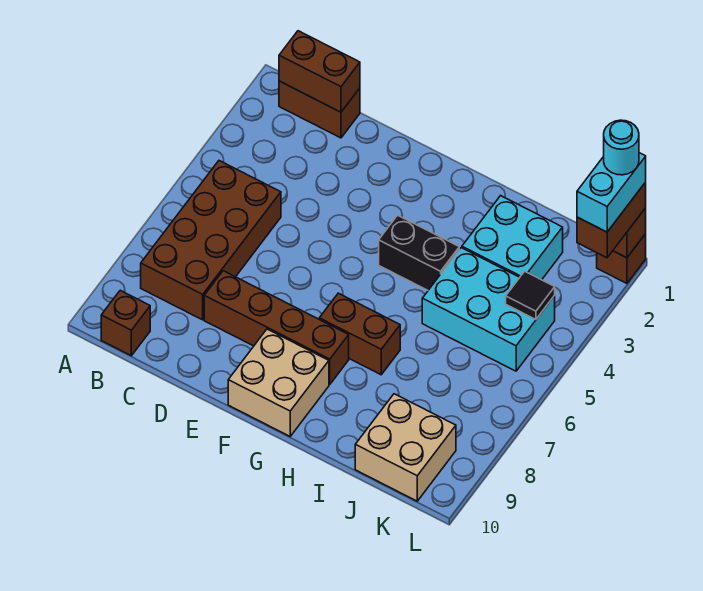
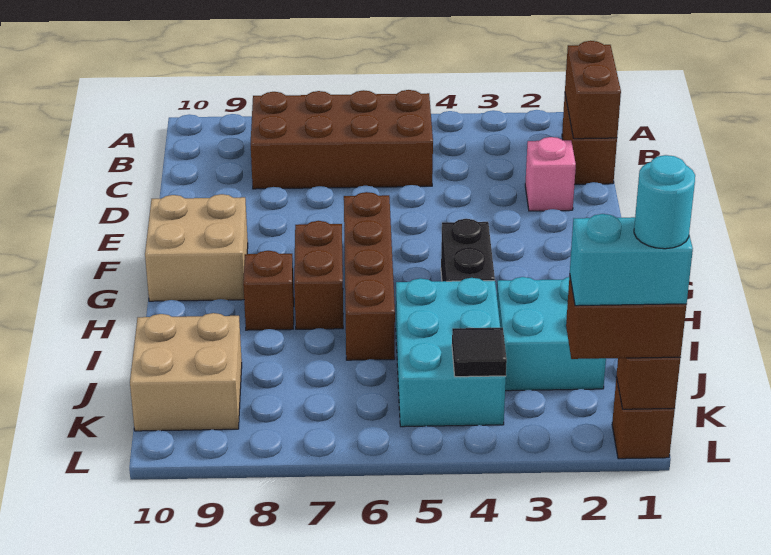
brown 1x1 brick [101,290,150,356] -> brown 1x1 brick moved to [243,251,294,330]
none -> pink 1x1 brick [525,137,576,211]
brown 1x4 brick [204,271,349,384] -> brown 1x4 brick moved to [344,192,395,360]

